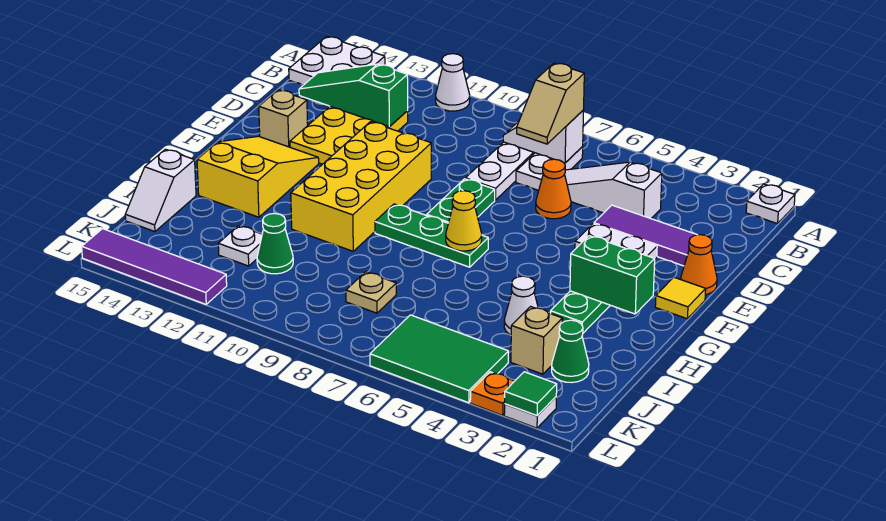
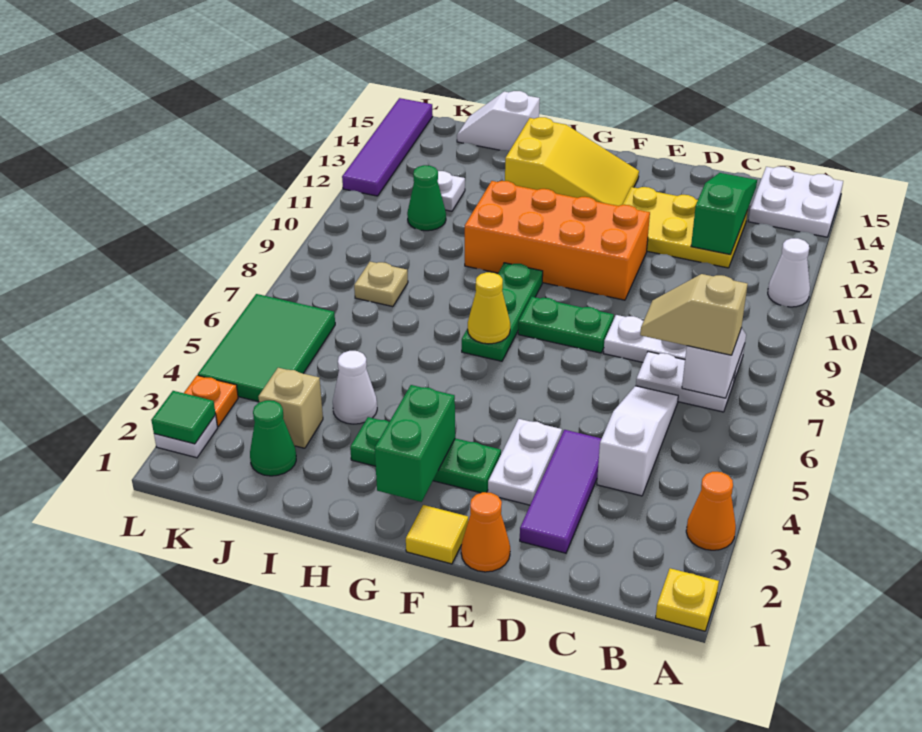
white 1x1 plate [746,184,795,224] -> yellow 1x1 plate [656,568,719,631]
orange 1x1 cone [536,159,571,219] -> orange 1x1 cone moved to [686,472,736,550]
yellow 2x4 brick [291,122,431,251] -> orange 2x4 brick [465,181,650,300]
tan 1x1 brick [259,90,308,147] -> none

